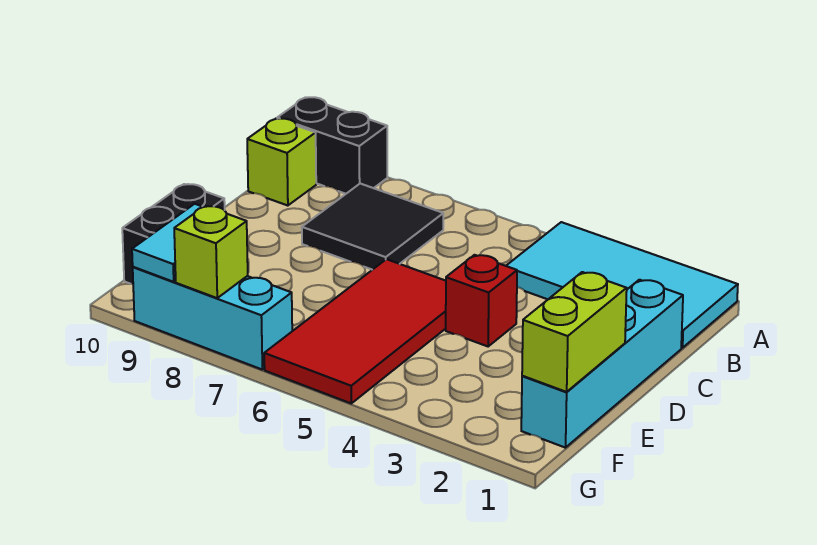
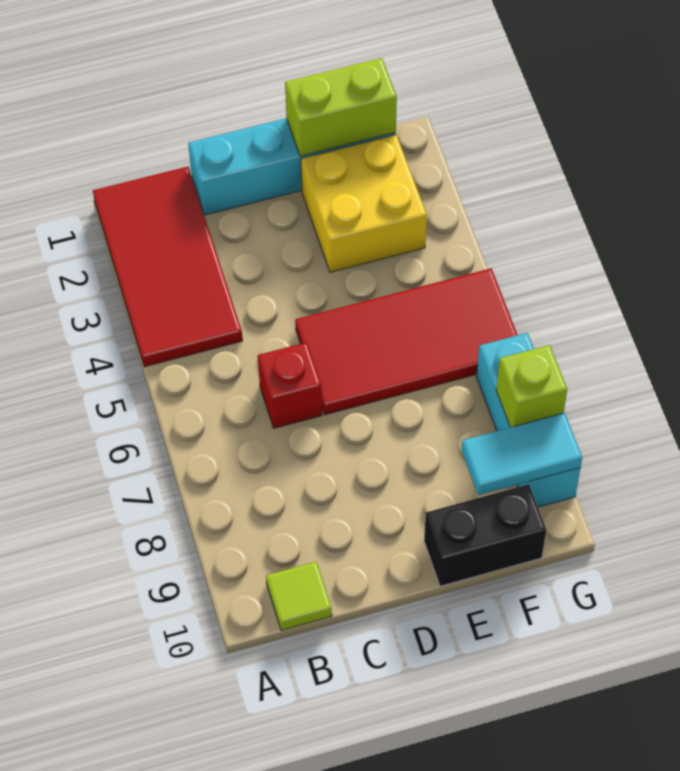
cyan 2x4 tile [506,222,738,348] -> red 2x4 tile [93,167,243,367]
black 1x2 brick [277,97,387,194] -> none
black 2x2 tile [302,184,443,270] -> none
lime 1x1 brick [247,118,316,206] -> lime 1x1 tile [266,562,332,631]
red 1x1 brick [446,255,517,346] -> red 1x1 brick moved to [258,342,322,428]
none -> yellow 2x2 brick [301,135,427,272]

